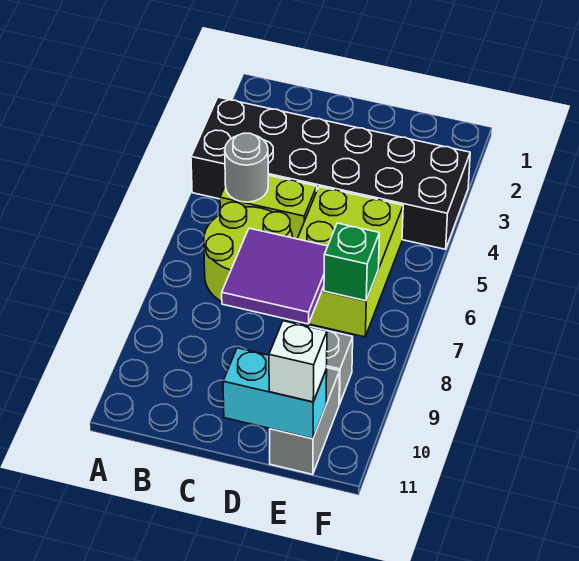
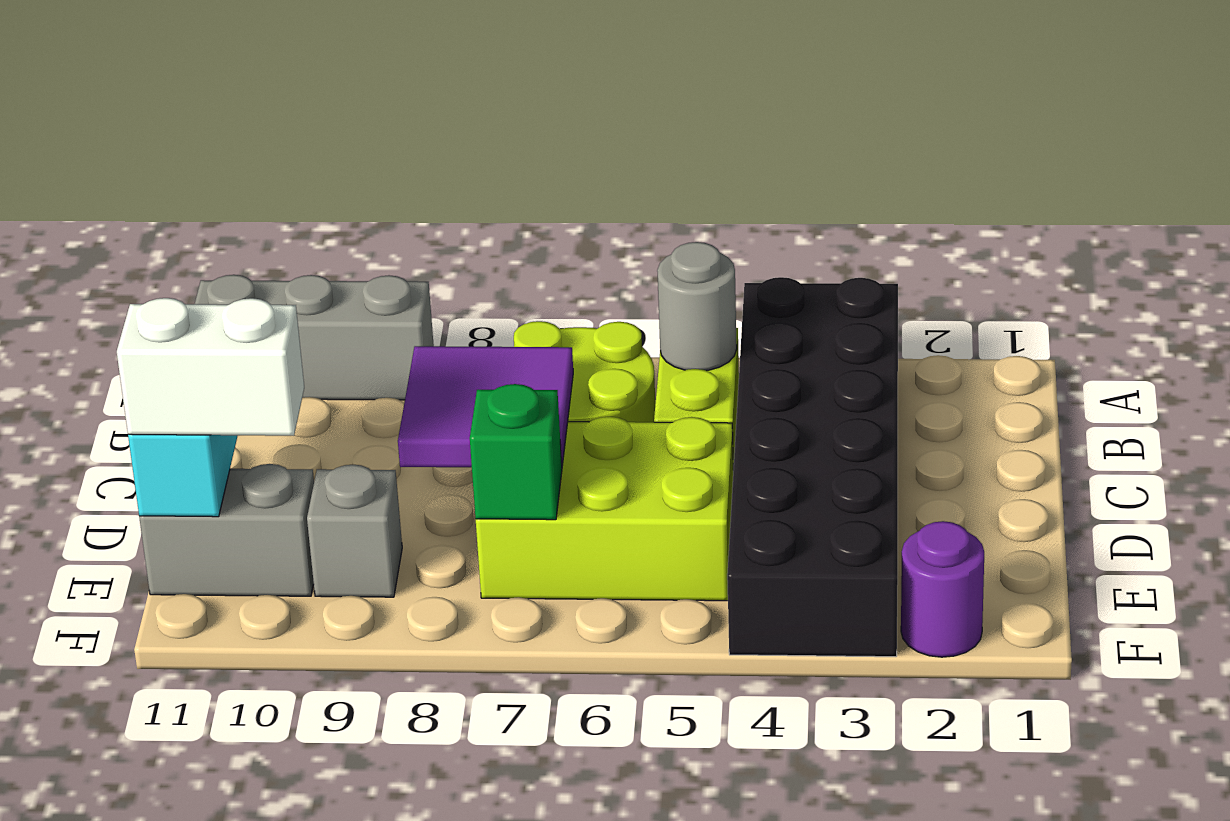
none -> grey 1x3 brick [195,275,434,400]
white 1x1 brick [269,321,327,402] -> white 1x2 brick [117,298,304,436]
none -> purple 1x1 round brick [901,521,984,657]

